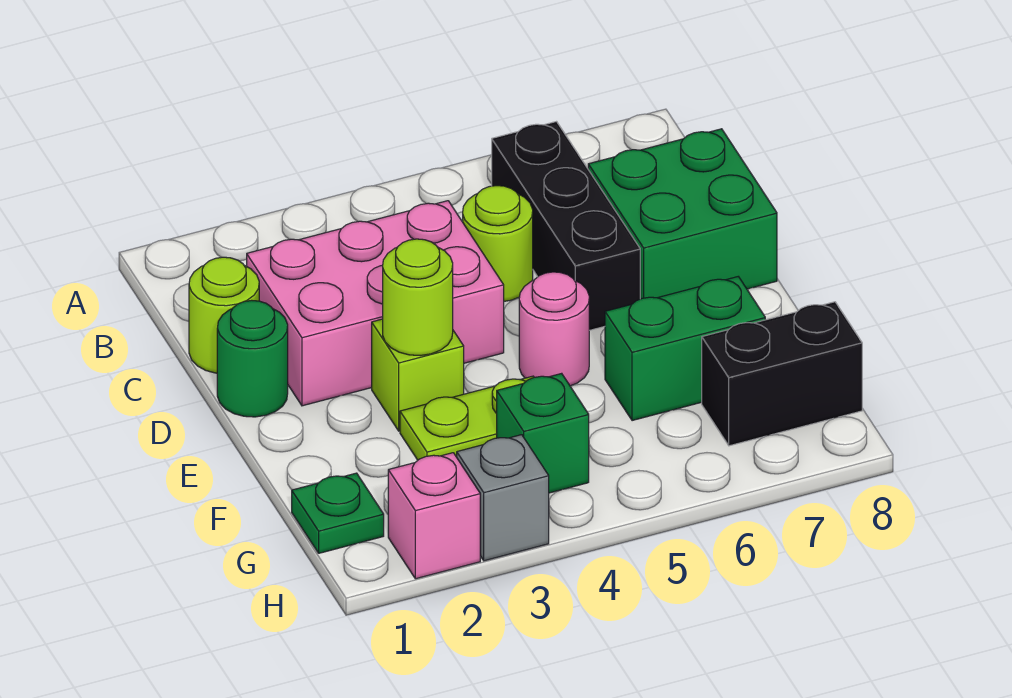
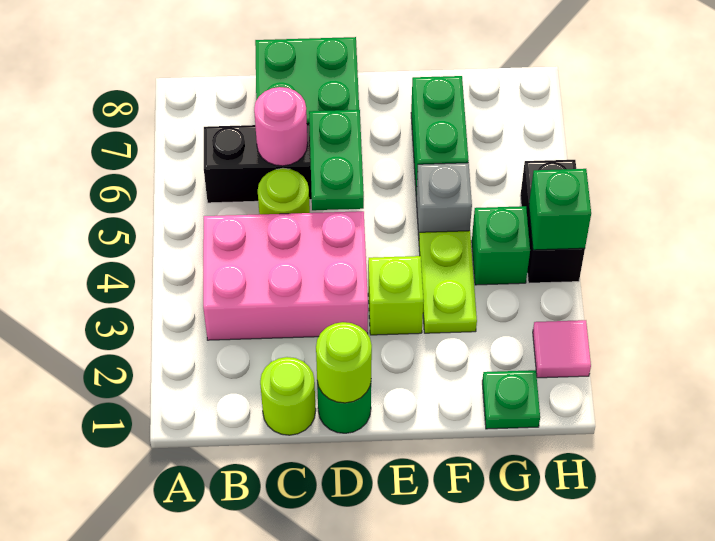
pink 2x3 brick [247,201,504,406] -> pink 2x3 brick turned to [203,211,368,340]
none -> green 1x2 plate [309,110,364,210]
lime 1x1 round brick [383,239,453,356] -> lime 1x1 round brick moved to [316,322,372,403]
pink 1x1 round brick [519,272,589,386] -> pink 1x1 round brick moved to [254,87,308,166]
black 1x2 brick [702,302,862,446] -> black 1x2 brick moved to [520,160,585,283]
pink 1x1 brick [388,453,480,579] -> pink 1x1 tile [533,320,591,378]
grey 1x1 brick [457,435,549,561] -> grey 1x1 brick moved to [416,163,472,235]
none -> green 1x1 brick [529,169,591,250]

